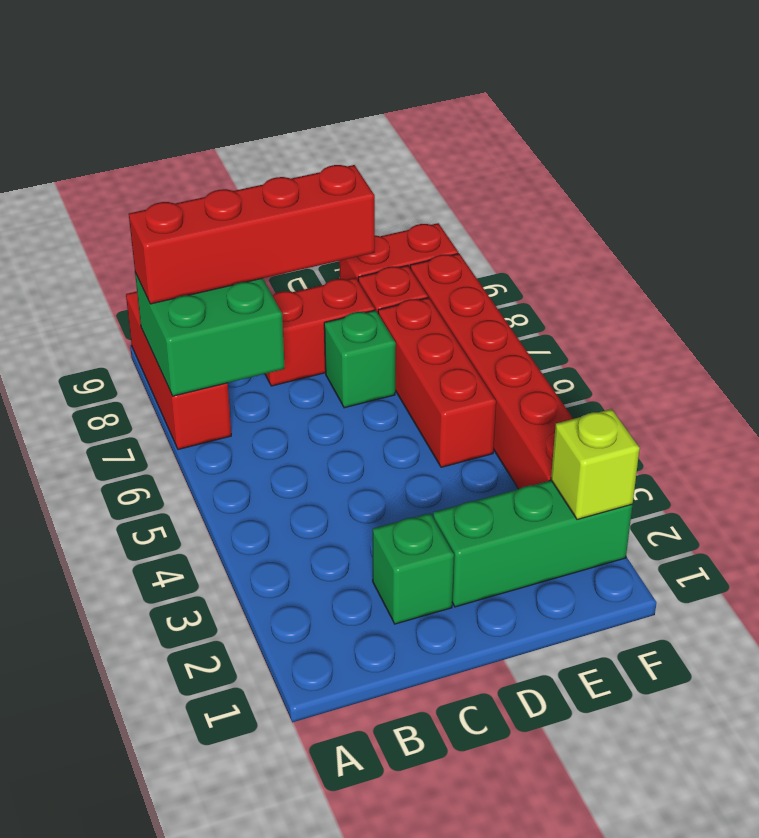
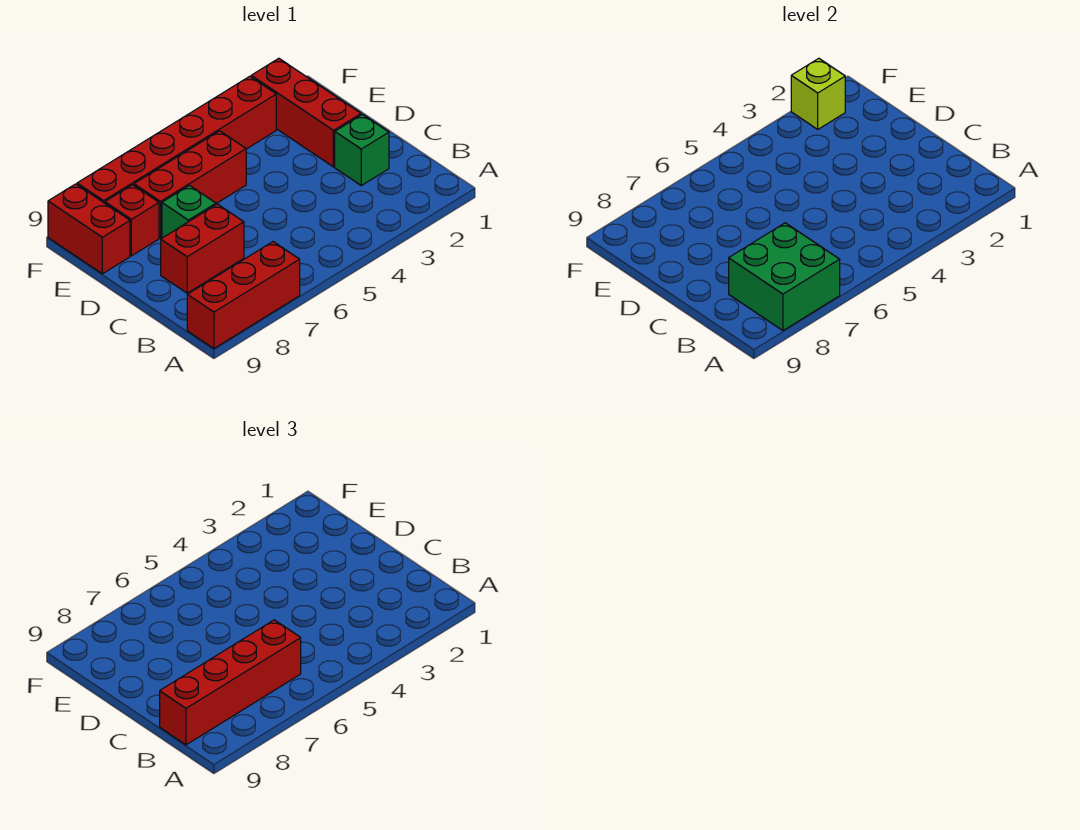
red 1x4 brick [129,165,375,304] -> red 1x4 brick turned to [160,620,301,745]
red 1x2 brick [265,278,375,386] -> red 1x2 brick turned to [161,204,244,293]
green 1x3 brick [433,480,632,607] -> red 1x3 brick [251,58,361,167]

